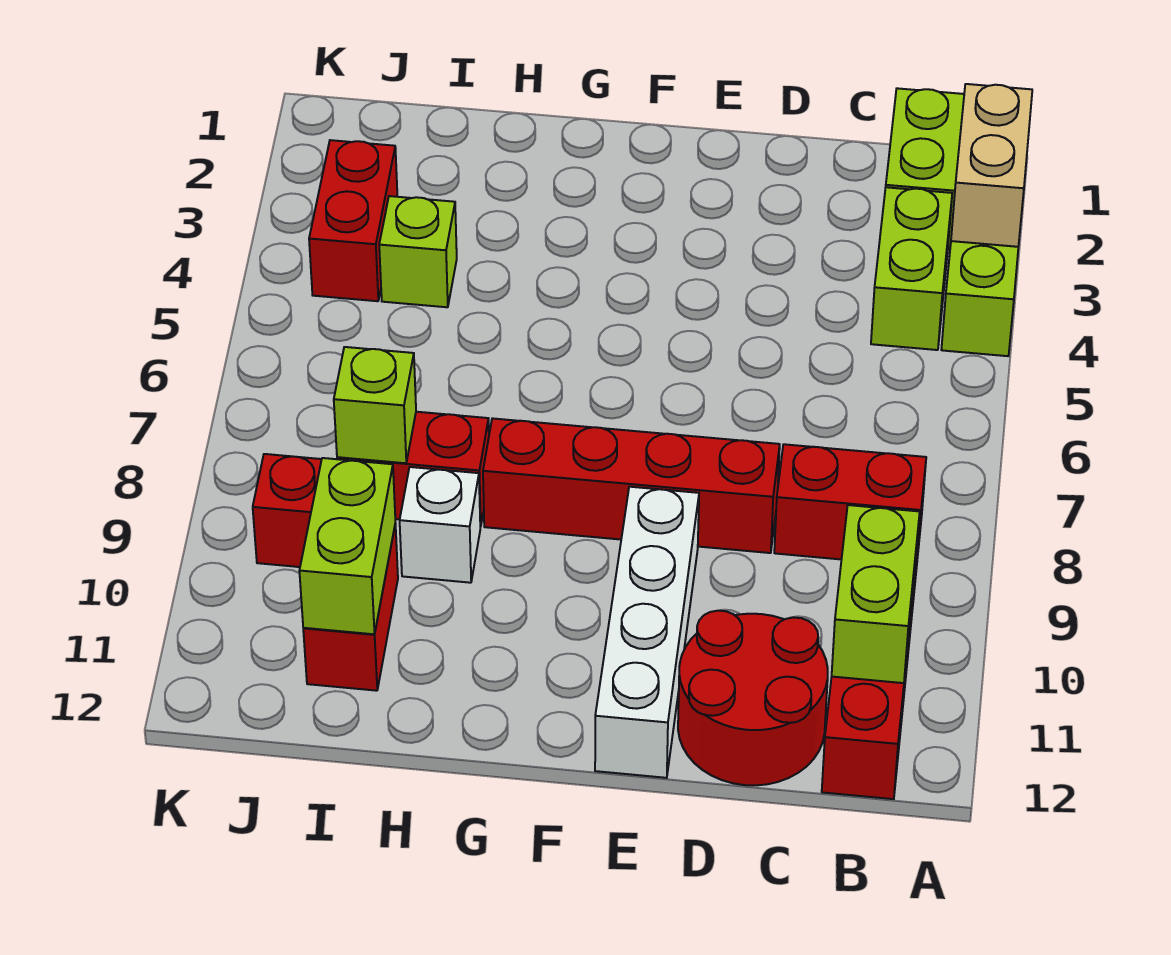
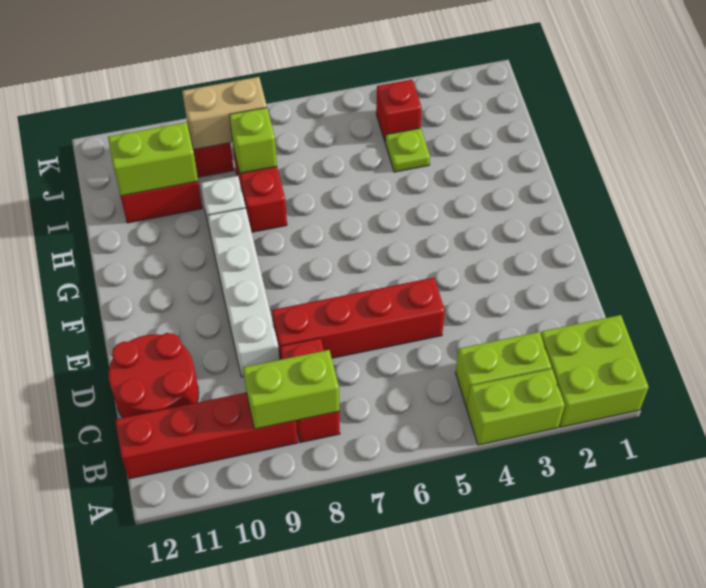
tan 1x2 brick [951,84,1032,247] -> tan 1x2 brick moved to [182,77,267,149]
lime 1x2 brick [832,505,920,683] -> lime 1x2 brick moved to [243,350,339,429]
red 1x4 brick [483,418,780,553] -> red 1x4 brick turned to [272,278,445,360]
white 1x4 brick [595,487,699,778] -> white 1x4 brick turned to [208,208,280,377]
lime 1x1 brick [379,196,457,307] -> lime 1x1 plate [385,128,430,172]
red 1x2 brick [309,140,397,301] -> red 1x1 brick [376,80,422,141]

